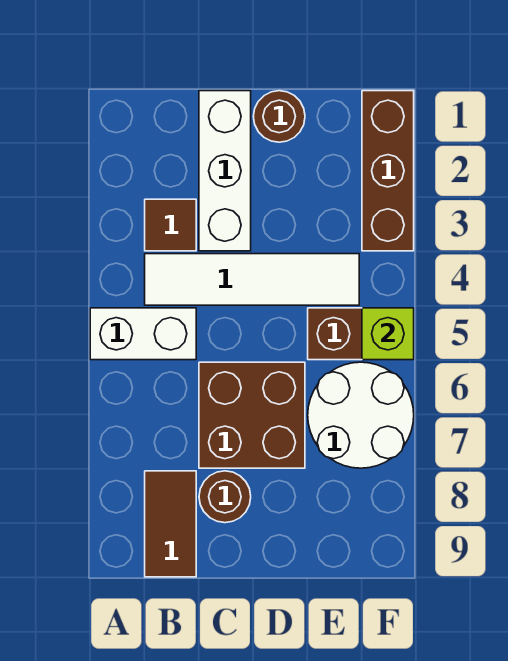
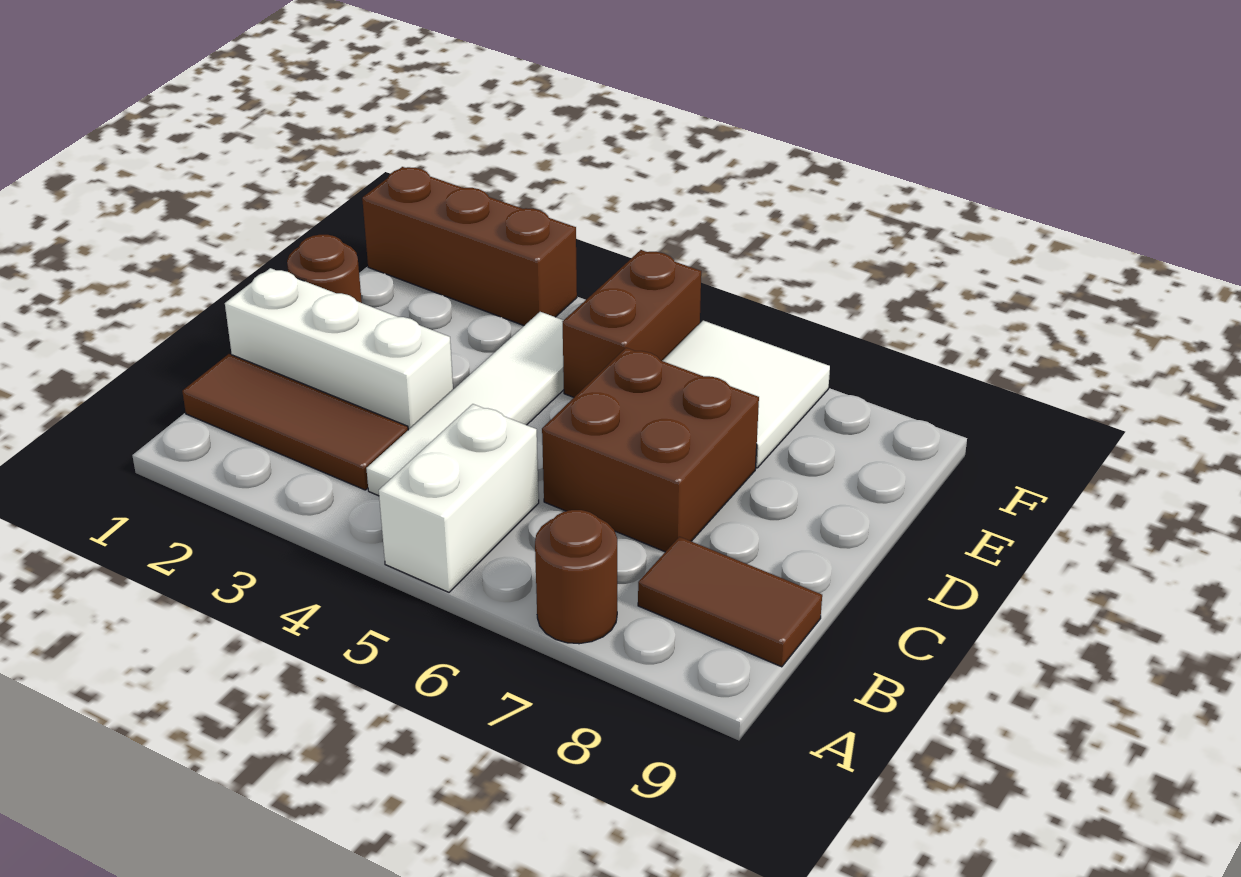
brown 1x1 tile [145,199,196,251] -> brown 1x3 tile [182,354,408,490]
brown 1x1 round brick [199,471,251,523] -> brown 1x1 round brick moved to [535,510,617,644]
white 2x2 round brick [308,362,414,468] -> white 2x2 tile [662,321,830,468]
lime 1x1 brick [362,308,414,360] -> none

